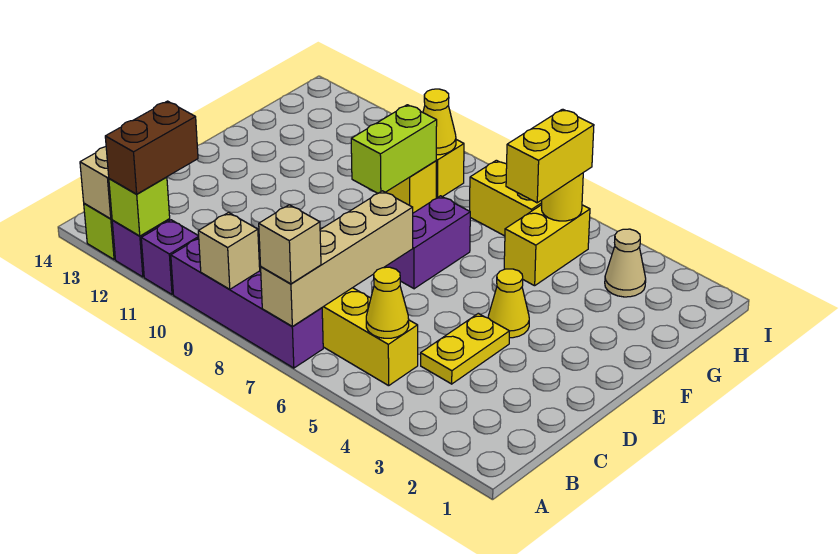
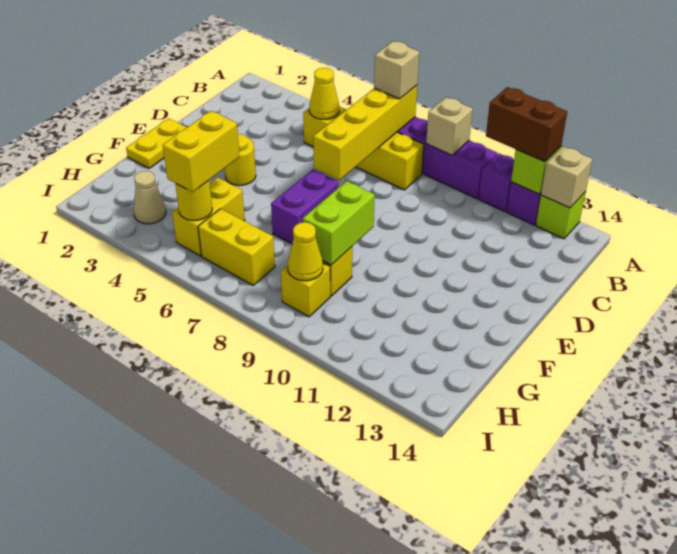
tan 1x4 brick [261,191,413,327] -> yellow 1x4 brick [313,85,417,180]
brown 1x2 brick [105,101,198,194] -> brown 1x2 brick turned to [486,87,567,162]
yellow 1x2 plate [421,313,509,384] -> yellow 1x2 plate moved to [126,118,187,168]
yellow 1x1 cone [488,269,529,338] -> yellow 1x1 round brick [225,134,256,186]

